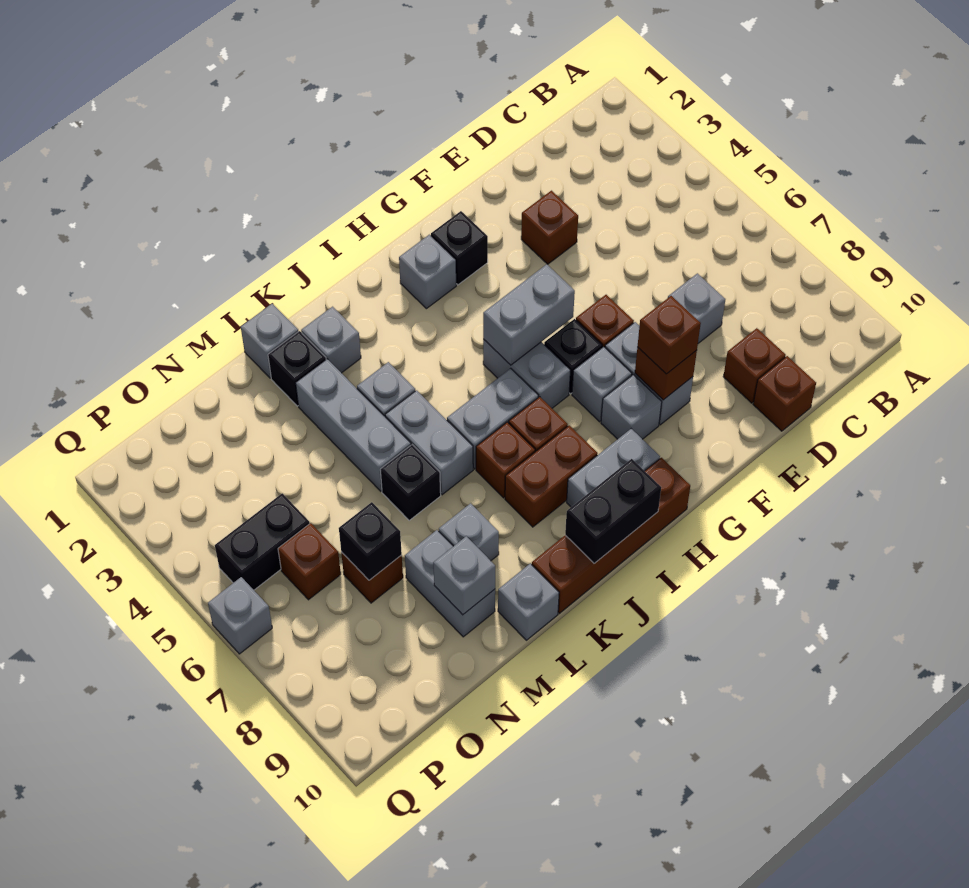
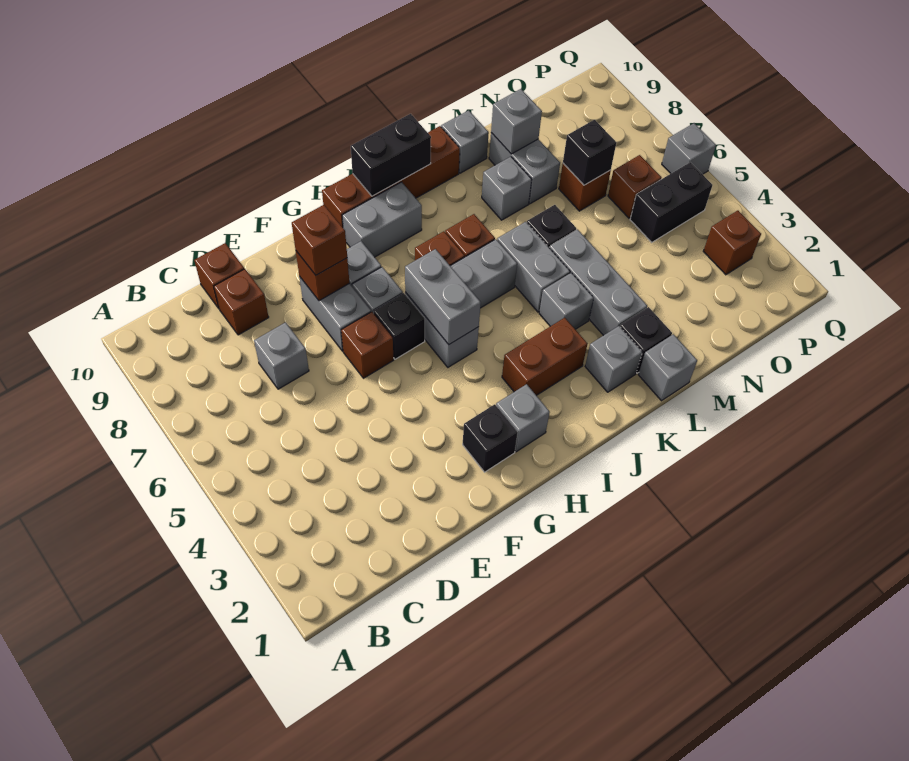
brown 1x1 brick [521,191,578,264] -> brown 1x1 brick moved to [703,211,761,275]
grey 1x2 brick [483,264,575,365] -> grey 1x2 brick turned to [405,249,481,344]
brown 1x2 brick [505,425,598,527] -> brown 1x2 brick moved to [502,318,587,395]

